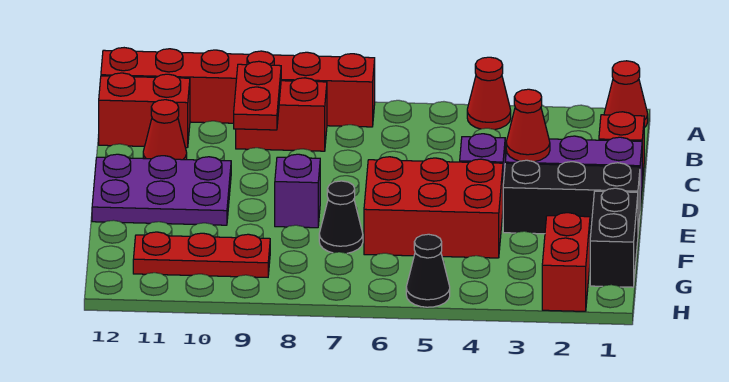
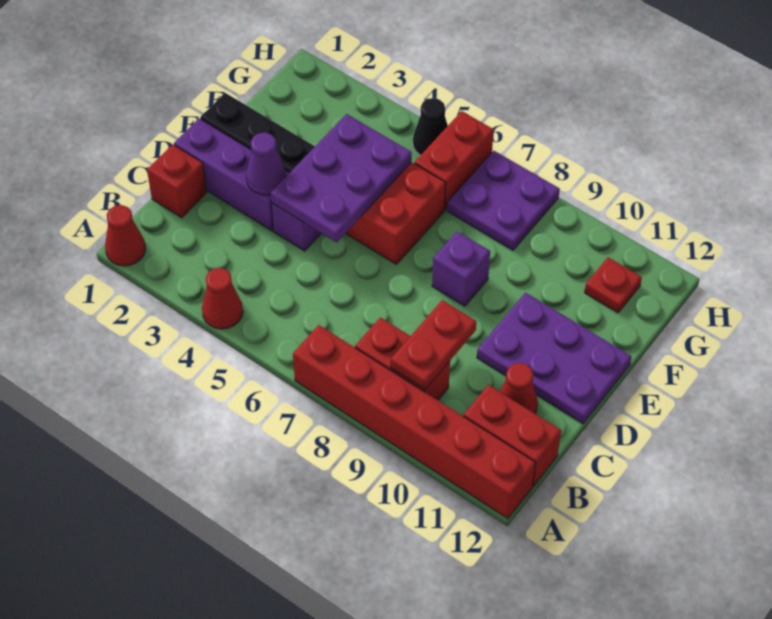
red 1x1 cone [506,89,550,162] -> purple 1x1 cone [246,133,286,195]
none -> purple 2x3 plate [270,114,412,242]
black 1x2 brick [590,188,638,287] -> none
black 1x1 cone [319,181,363,253] -> none
red 1x2 brick [542,213,590,311] -> red 1x2 brick moved to [414,111,494,210]
none -> purple 2x2 plate [447,151,560,250]
red 1x3 plate [133,232,270,277] -> red 1x1 plate [585,257,642,313]

